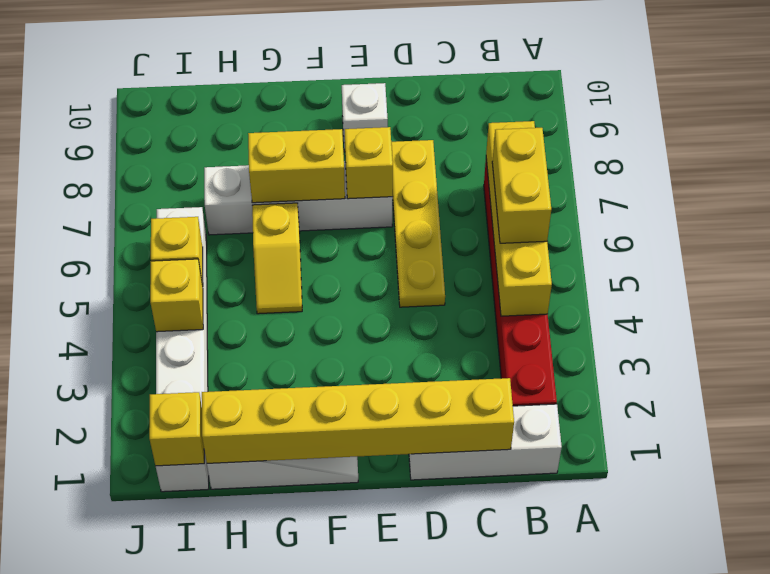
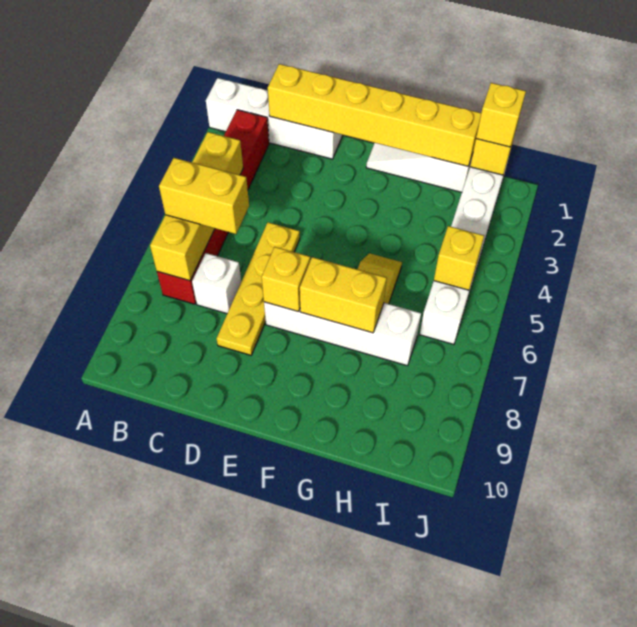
white 1x3 brick [409,404,562,480] -> white 1x4 brick [206,78,342,159]
yellow 1x2 brick [492,128,551,243] -> yellow 1x2 brick turned to [159,158,249,234]
white 1x1 brick [342,83,388,152] -> white 1x1 brick moved to [192,253,241,313]
yellow 1x1 brick [150,259,203,332] -> yellow 1x1 brick moved to [476,83,526,147]

